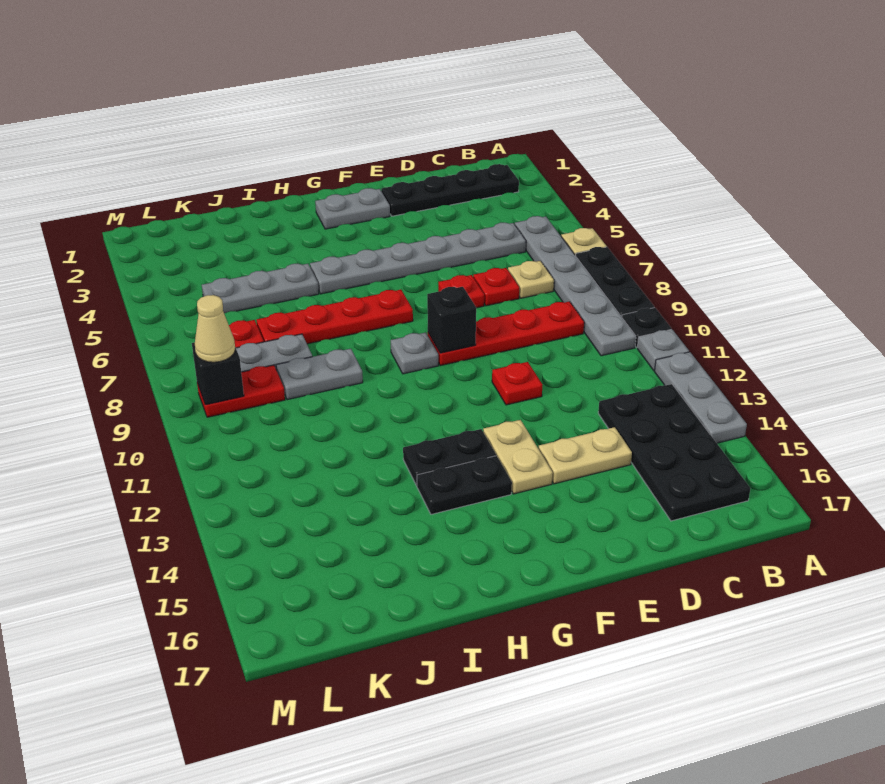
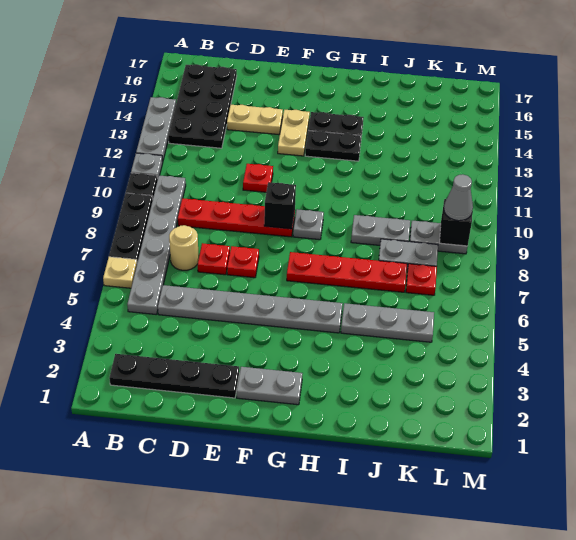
tan 1x1 plate [508,261,554,298] -> tan 1x1 round brick [169,225,199,270]
red 1x2 plate [197,365,285,417] -> grey 1x2 plate [410,221,468,254]
tan 1x1 cone [195,295,235,362] -> grey 1x1 cone [444,174,473,221]

